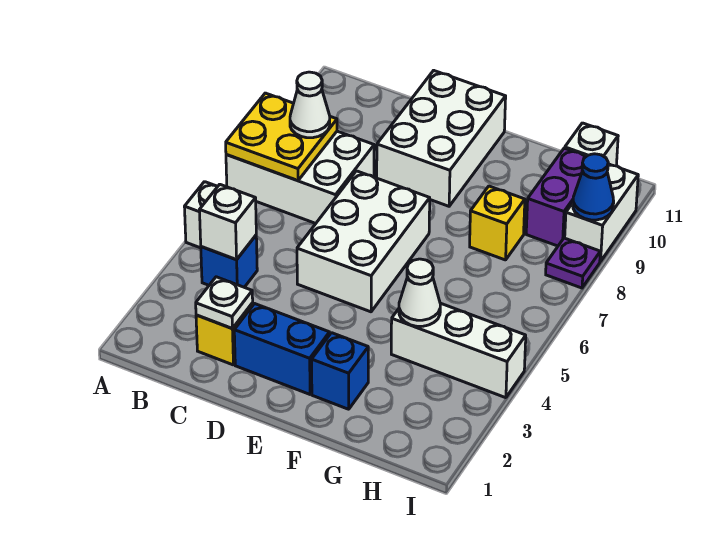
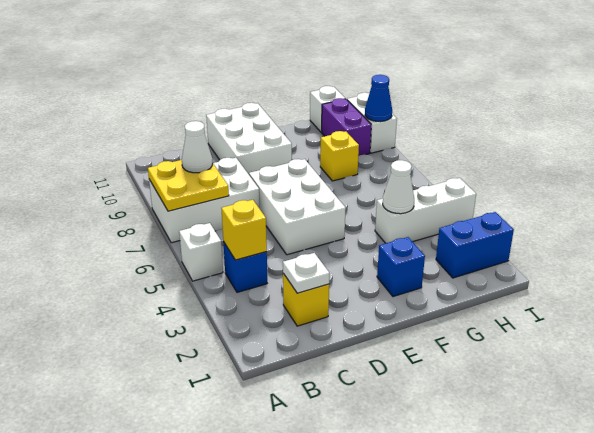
white 1x1 brick [199,184,256,260] -> yellow 1x1 brick [221,200,267,260]
blue 1x2 brick [234,304,330,394] -> blue 1x2 brick moved to [436,212,514,278]
purple 1x1 plate [546,238,600,288] -> none

